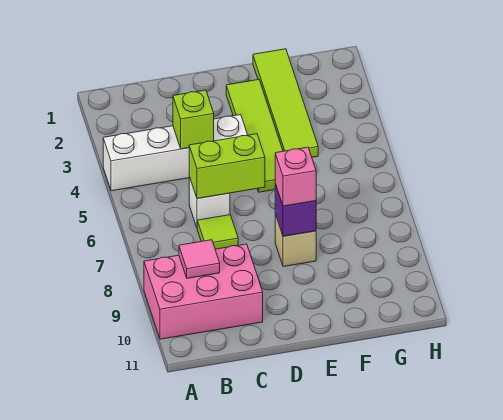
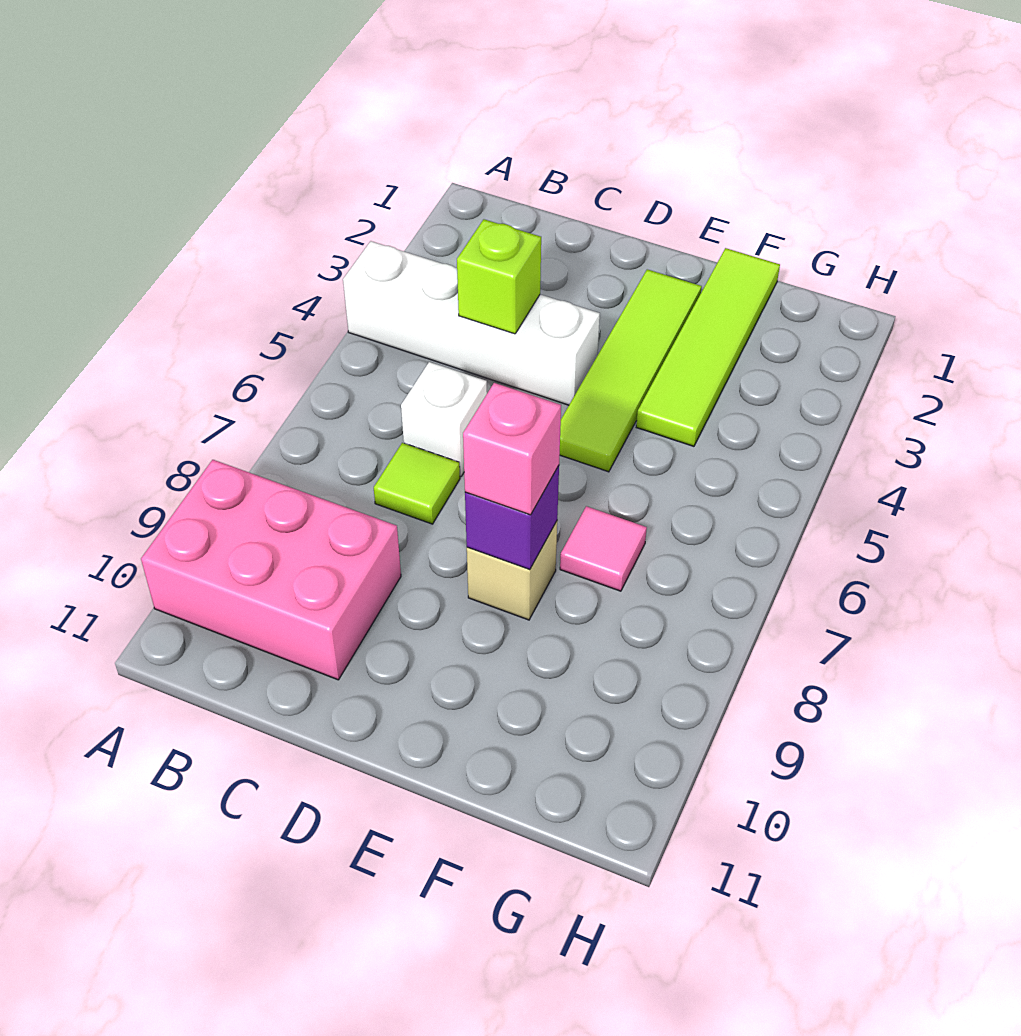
pink 1x1 tile [179,240,220,278] -> pink 1x1 tile moved to [560,506,647,591]
lime 1x2 brick [189,134,265,199] -> none

